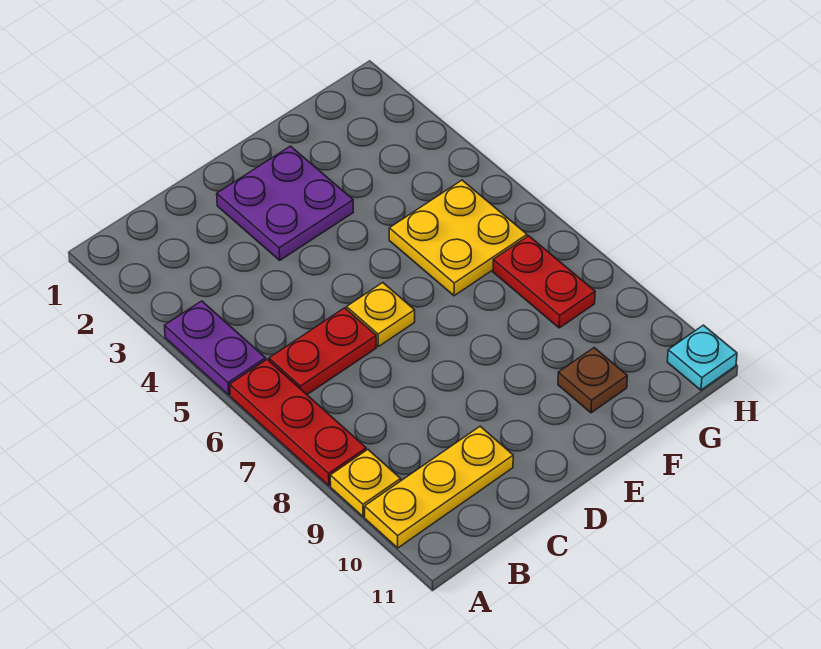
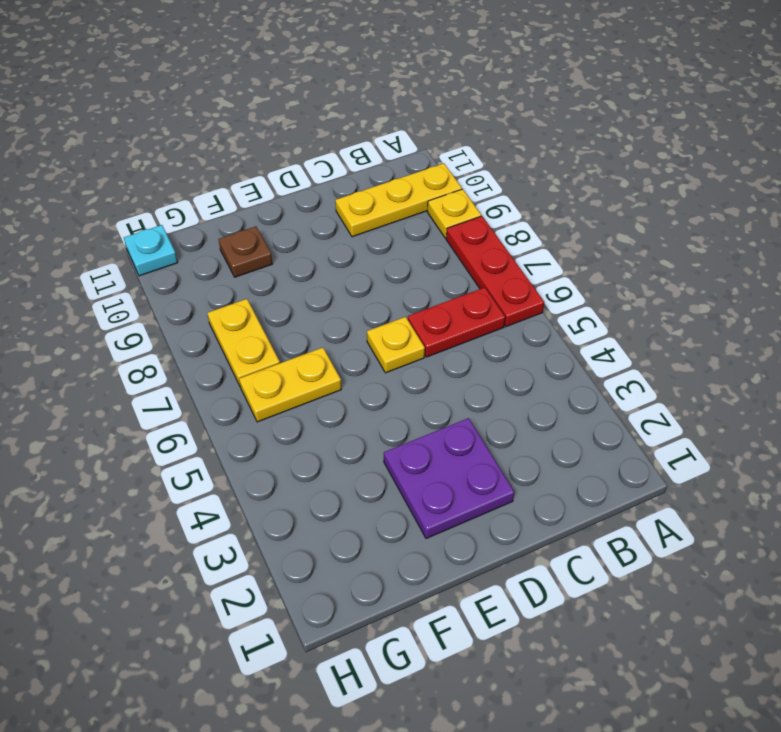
purple 1x2 plate [165,301,266,395] -> none
yellow 2x2 plate [389,180,527,296] -> yellow 1x2 plate [239,348,341,422]
red 1x2 plate [493,236,595,328] -> yellow 1x2 plate [207,299,280,387]

